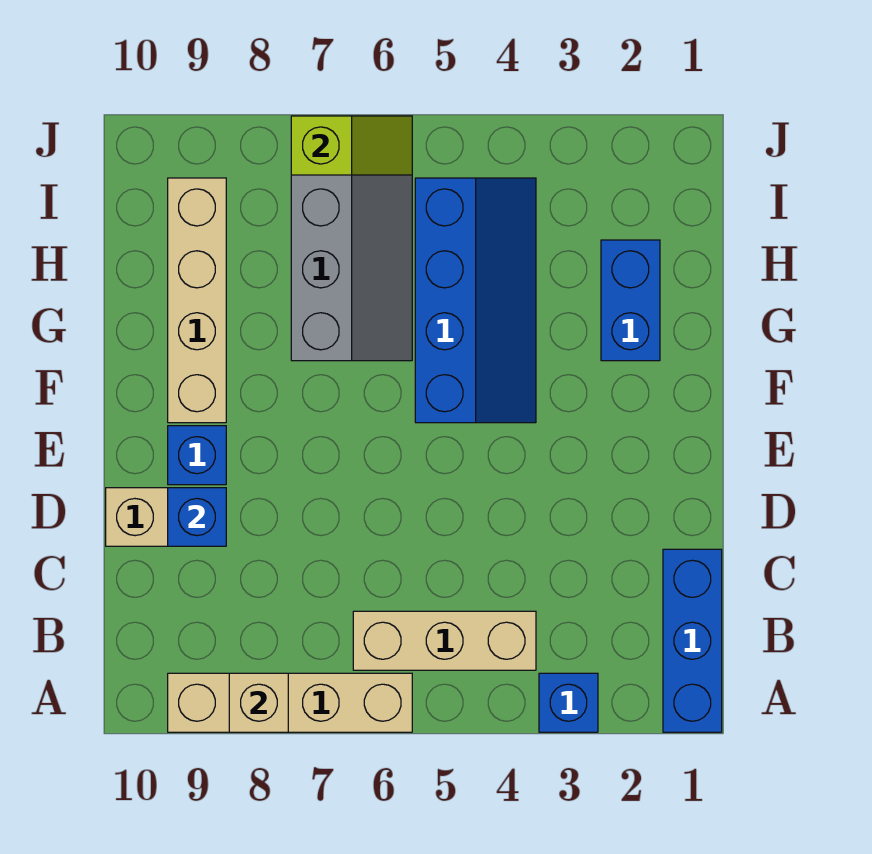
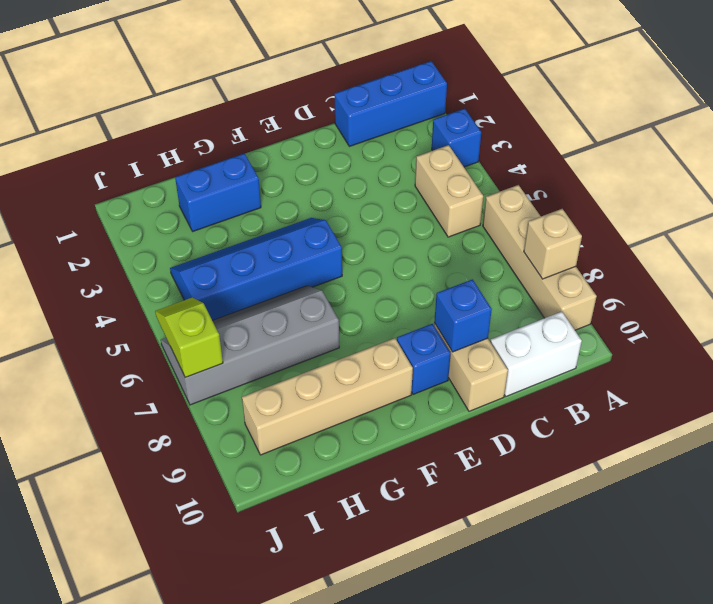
tan 1x3 brick [353,611,536,670] -> tan 1x2 brick [415,145,483,237]
none -> white 1x2 brick [490,312,582,396]

